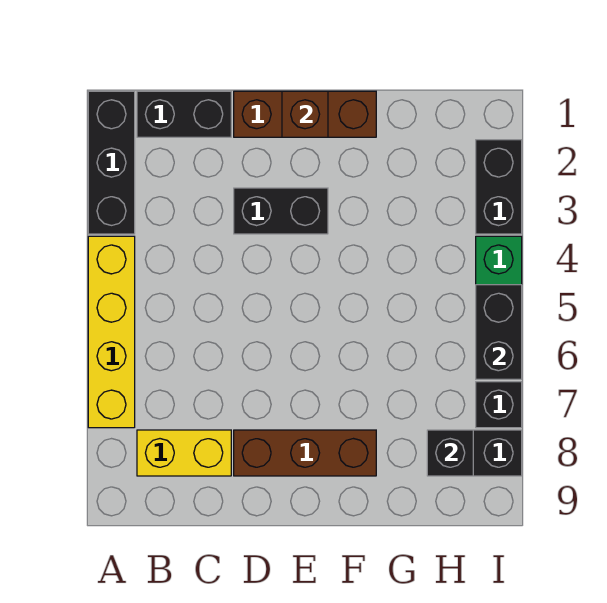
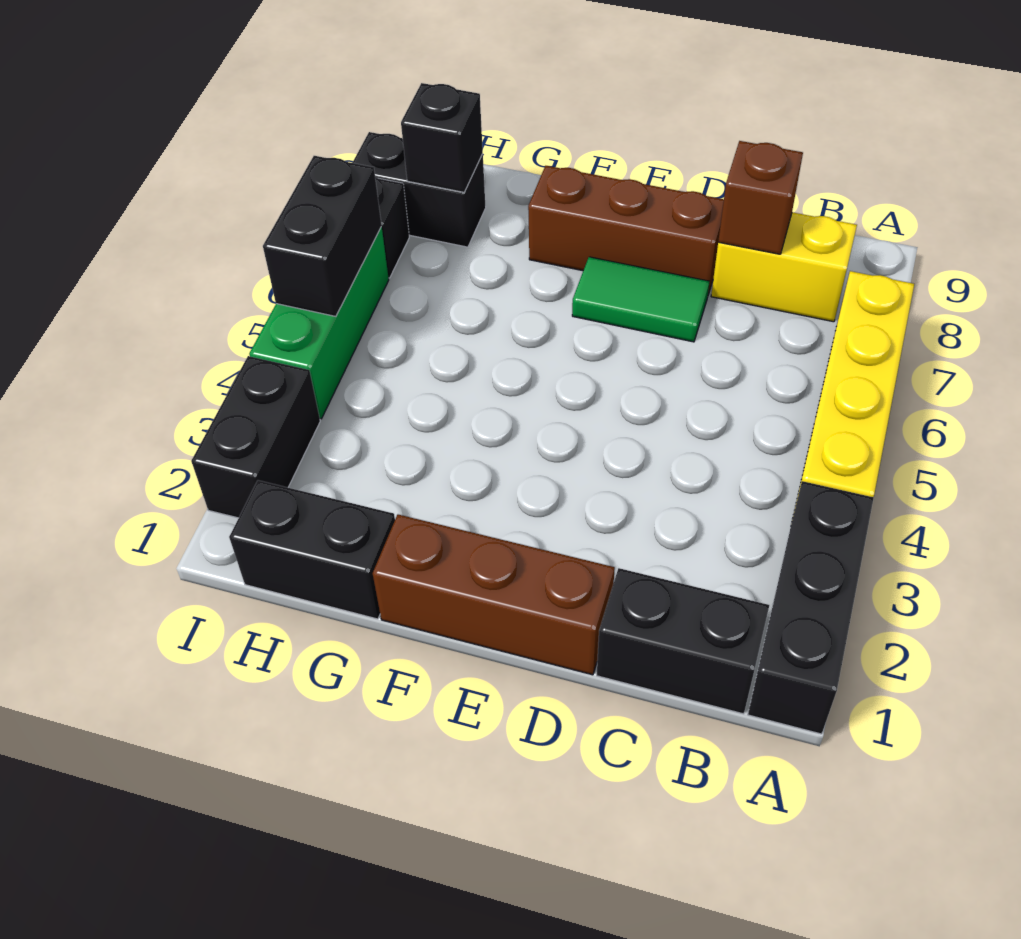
black 1x2 brick [234,188,328,234] -> black 1x2 brick moved to [229,480,395,619]
none -> green 1x2 tile [572,257,710,342]
brown 1x1 brick [282,91,328,137] -> brown 1x1 brick moved to [718,141,803,254]

